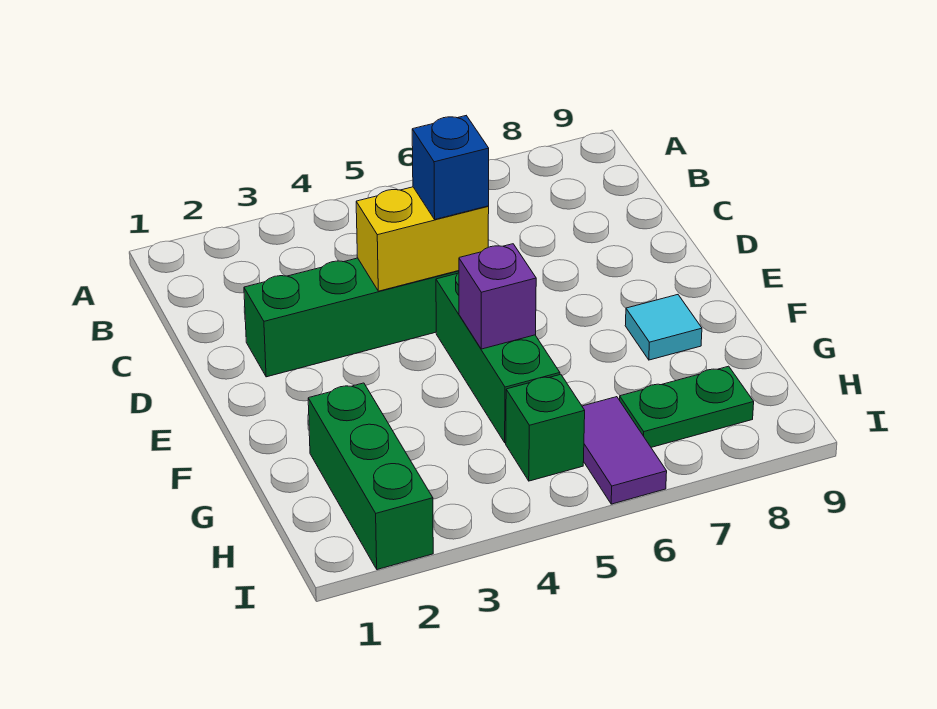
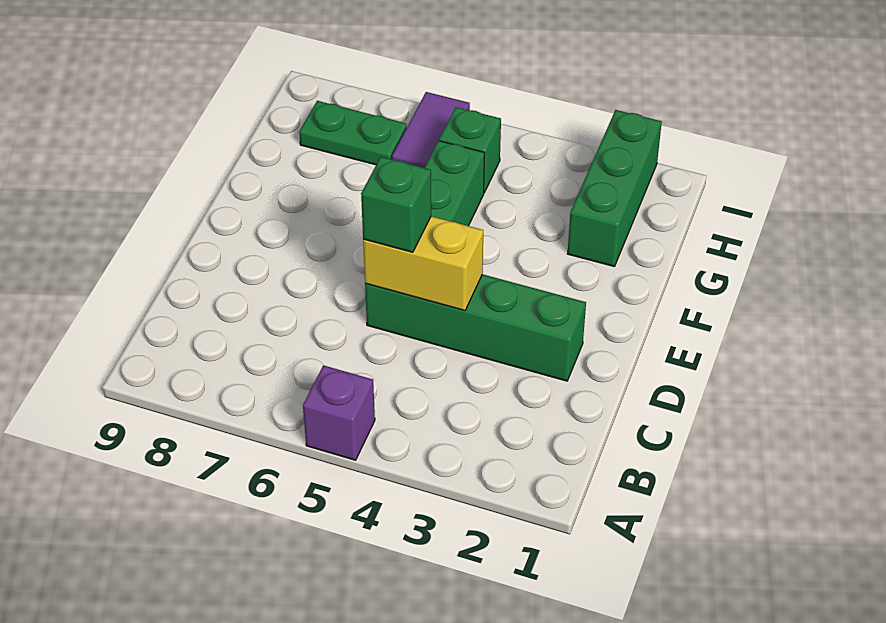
blue 1x1 brick [412,116,489,219] -> green 1x1 brick [361,157,431,252]
purple 1x1 brick [459,244,536,349] -> purple 1x1 brick moved to [303,365,375,460]
cyan 1x1 tile [625,295,702,360] -> none

